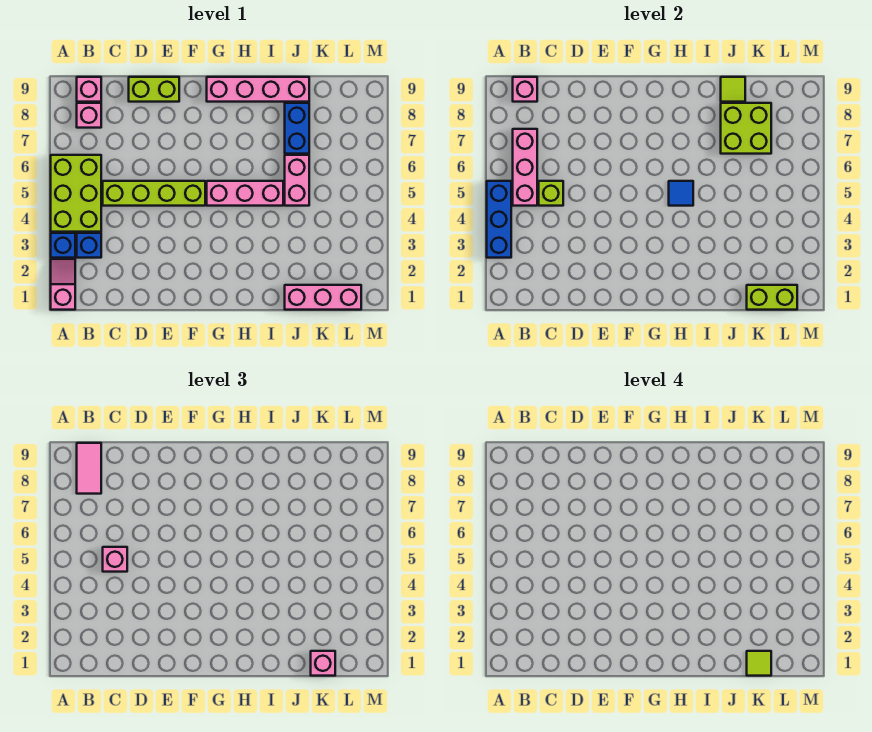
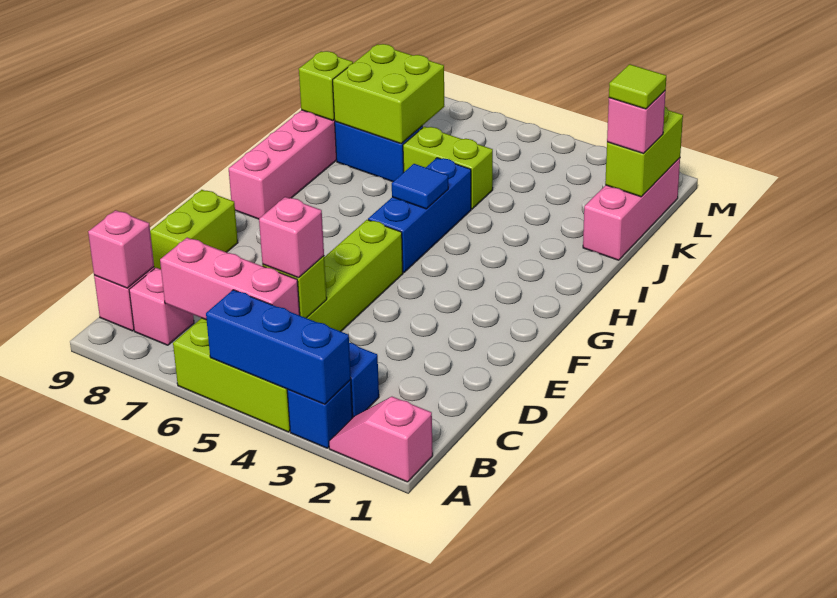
pink 1x2 tile [77,443,101,494] -> none
pink 1x3 brick [207,181,283,206] -> blue 1x3 brick [368,158,471,273]
pink 1x2 brick [285,155,309,206] -> lime 1x2 brick [403,127,493,209]
lime 1x1 tile [721,77,745,102] -> lime 1x1 brick [299,51,353,121]

